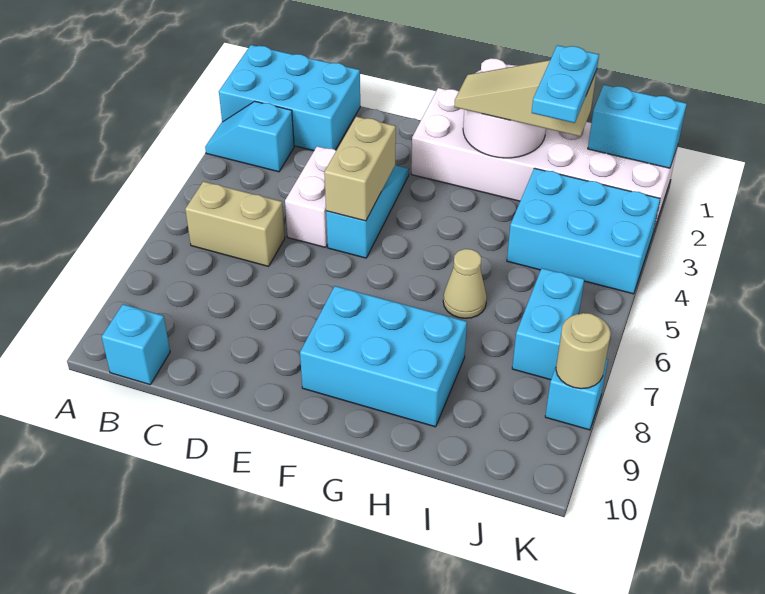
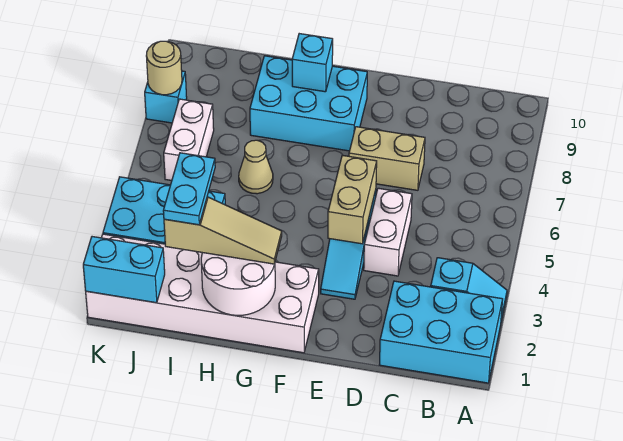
tan 1x2 brick [185,181,285,266] -> tan 1x2 brick moved to [349,127,425,190]
cyan 1x1 brick [102,304,170,385] -> cyan 1x1 brick moved to [292,34,333,92]
cyan 1x2 brick [512,268,584,380] -> white 1x2 brick [164,99,214,181]

